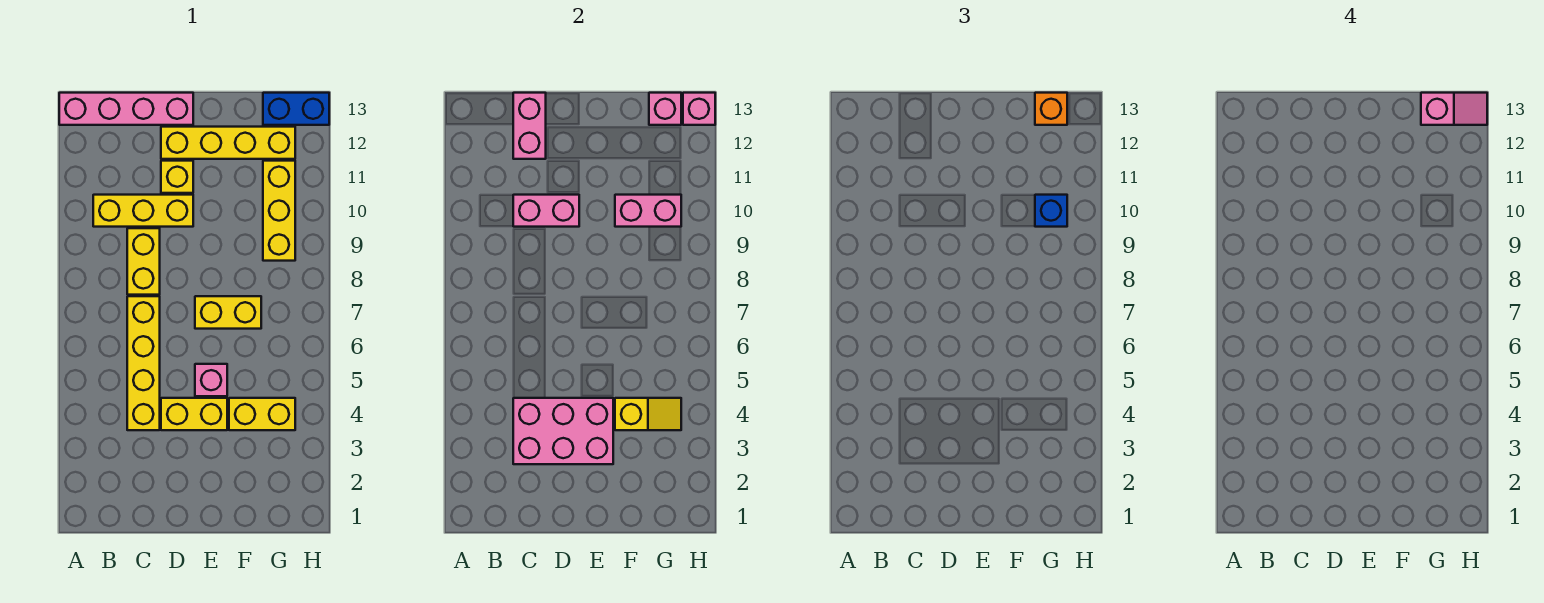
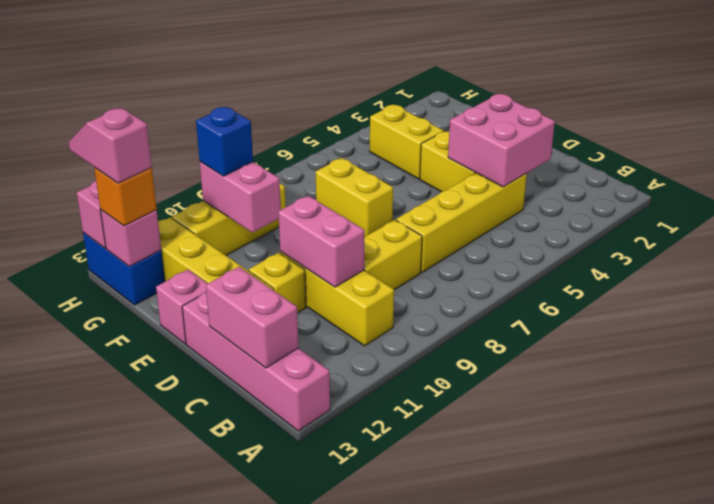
pink 2x3 brick [513,398,613,464] -> pink 2x2 brick [448,94,555,187]
pink 1x2 brick [513,93,546,159] -> pink 1x2 brick turned to [206,267,299,368]
pink 1x1 brick [195,364,227,396] -> pink 1x1 brick moved to [156,270,208,344]
yellow 1x2 slope [615,398,681,430] -> none

